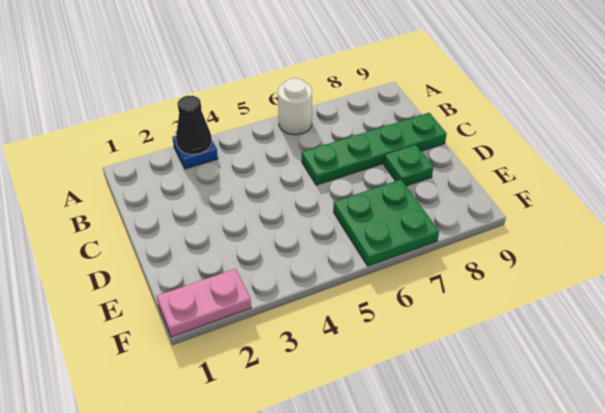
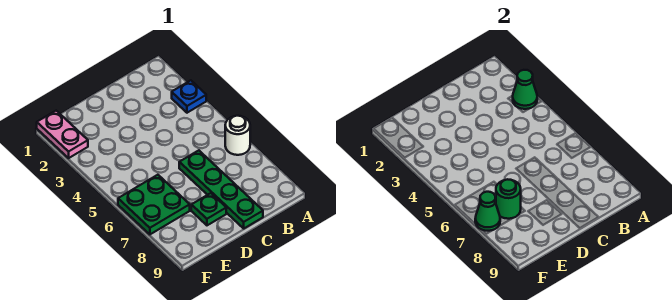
black 1x1 cone [176,96,212,154] -> green 1x1 cone [513,70,537,109]
none -> green 1x1 round brick [496,179,521,219]
none -> green 1x1 cone [475,192,500,231]

